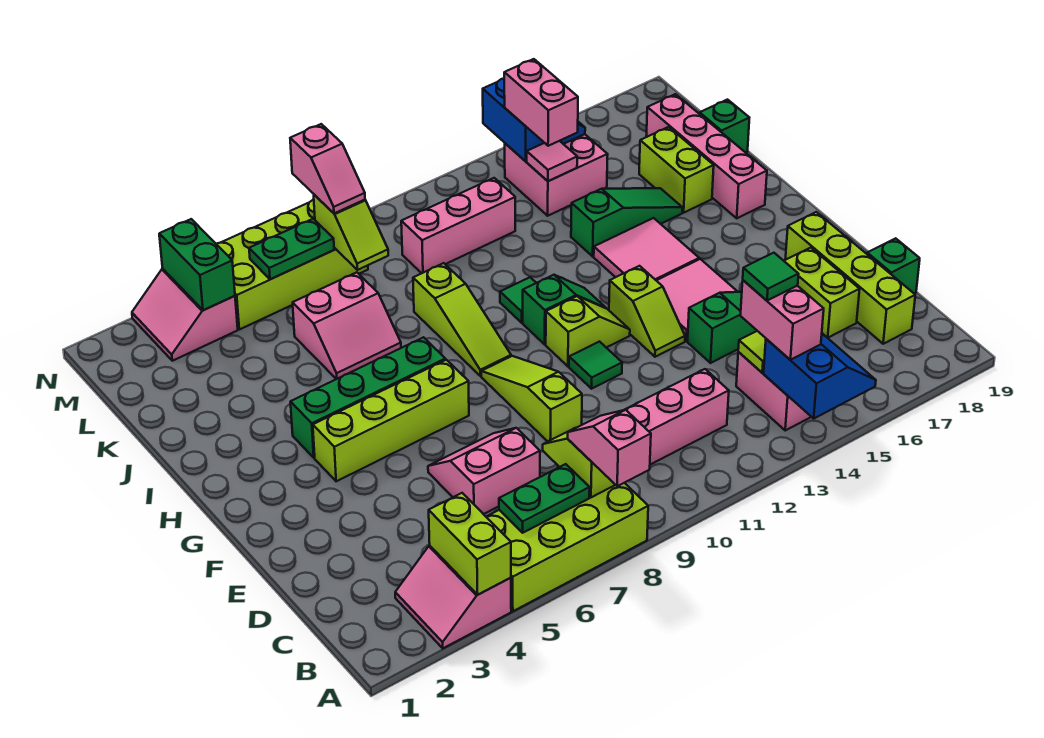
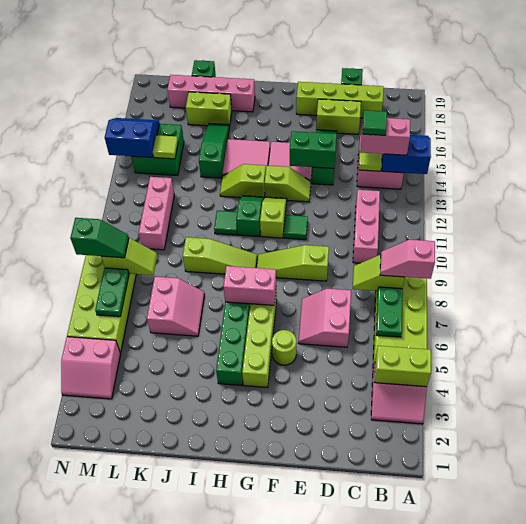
none -> lime 1x1 round brick [272,330,296,365]
none -> lime 1x2 slope [220,164,266,198]
pink 2x2 brick [505,134,608,216] -> green 2x2 brick [131,124,184,175]
pink 1x1 tile [527,141,577,181] -> lime 1x1 tile [153,135,178,159]
pink 1x2 brick [504,59,578,146] -> pink 1x2 brick moved to [223,266,276,305]
green 1x2 brick [159,219,235,310] -> green 1x2 brick moved to [290,131,337,168]
pink 1x2 slope [290,124,365,213] -> green 1x2 slope [70,218,129,258]

